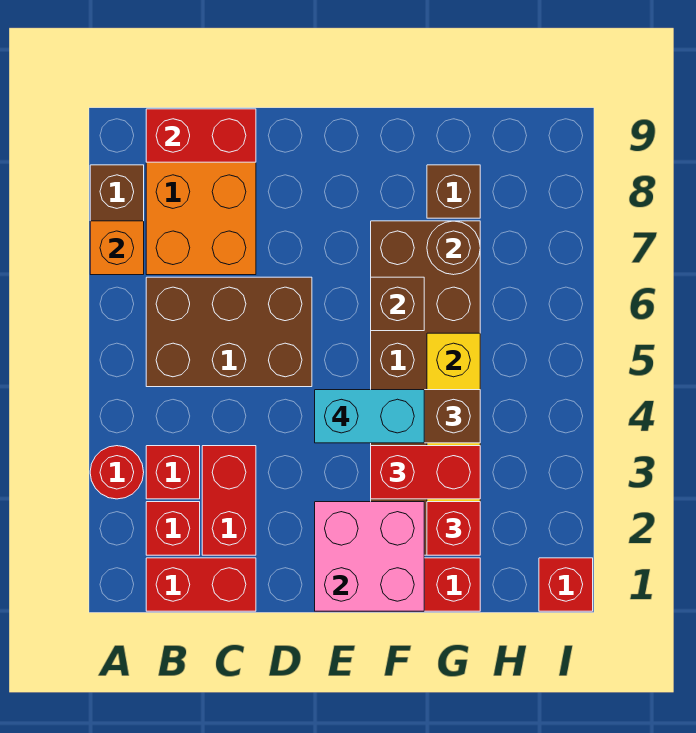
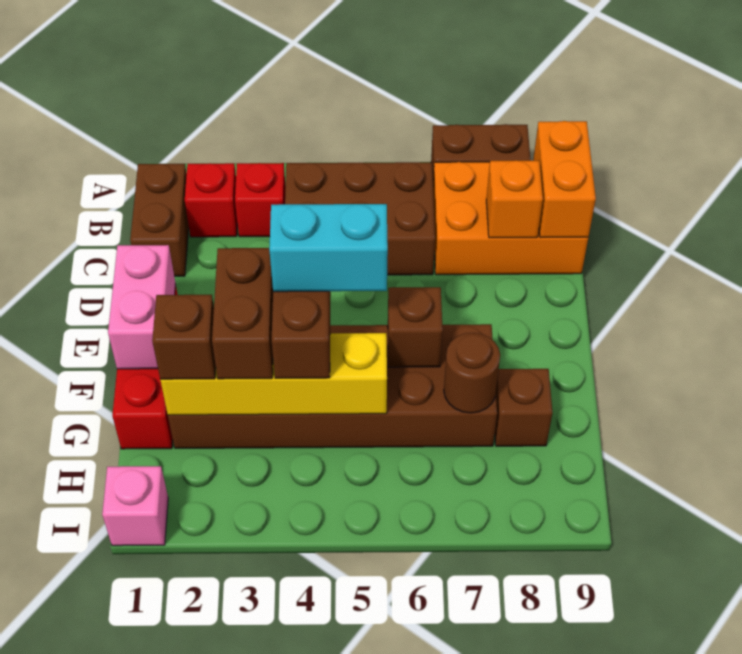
red 1x1 round brick [90,446,144,499] -> none
orange 1x1 brick [90,221,144,275] -> orange 1x1 brick moved to [486,160,543,238]
red 1x2 brick [146,558,256,611] -> brown 1x2 brick [130,164,189,276]
brown 2x3 brick [146,277,312,387] -> brown 2x3 brick turned to [285,162,435,275]
red 1x2 brick [146,109,256,162] -> orange 1x2 brick [533,121,596,238]
red 1x2 brick [202,446,256,555] -> none
pink 2x2 brick [315,502,424,611] -> pink 1x2 brick [108,245,175,369]
cyan 1x2 brick [315,390,424,443] -> cyan 1x2 brick turned to [269,204,388,292]
red 1x2 brick [371,446,480,499] -> brown 1x2 brick [212,248,273,379]
red 1x1 brick [427,502,480,555] -> brown 1x1 brick [152,295,216,379]
red 1x1 brick [539,558,593,611] -> pink 1x1 brick [102,466,168,546]

